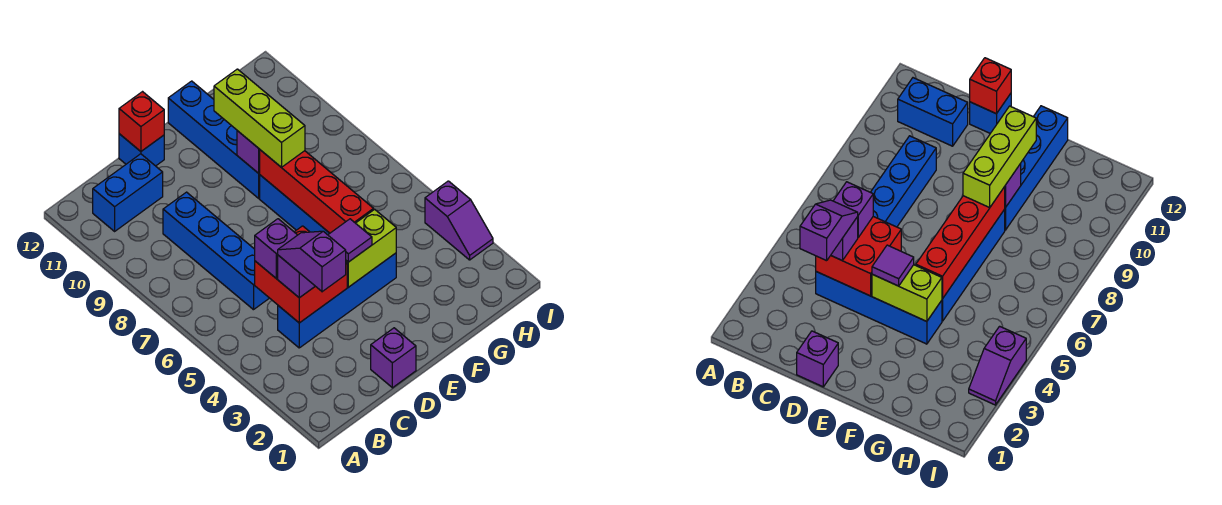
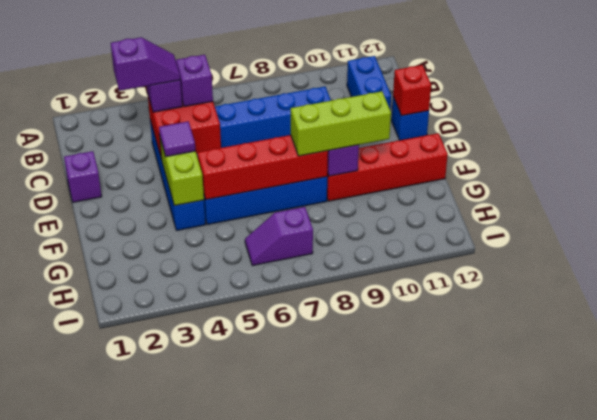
blue 1x4 brick [168,81,260,198] -> red 1x4 brick [327,133,448,201]
purple 1x2 slope [425,181,493,260] -> purple 1x2 slope moved to [245,207,313,266]

